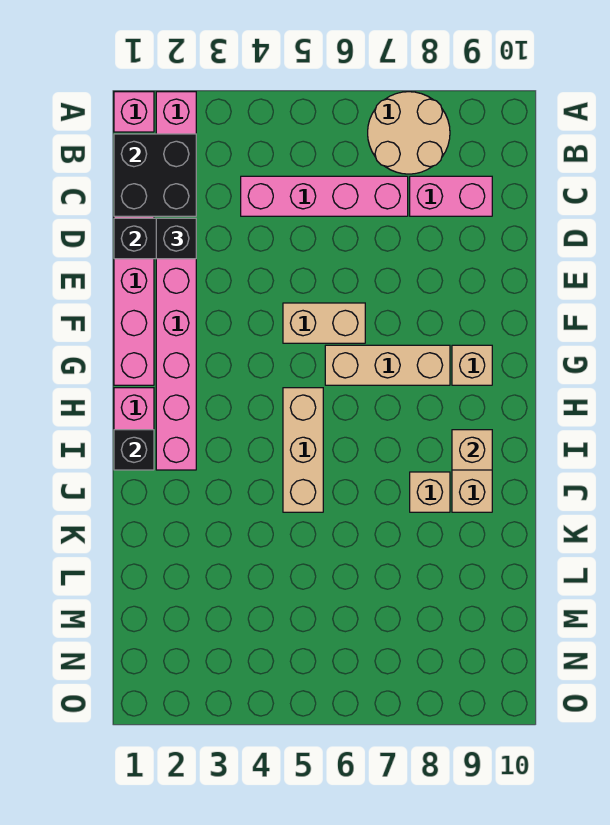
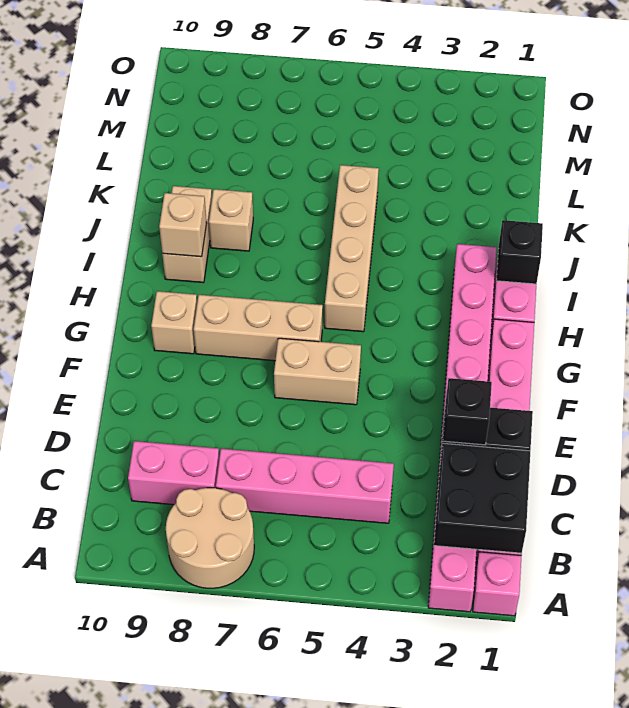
tan 1x3 brick [283,388,323,512] -> tan 1x4 brick [325,165,379,332]

